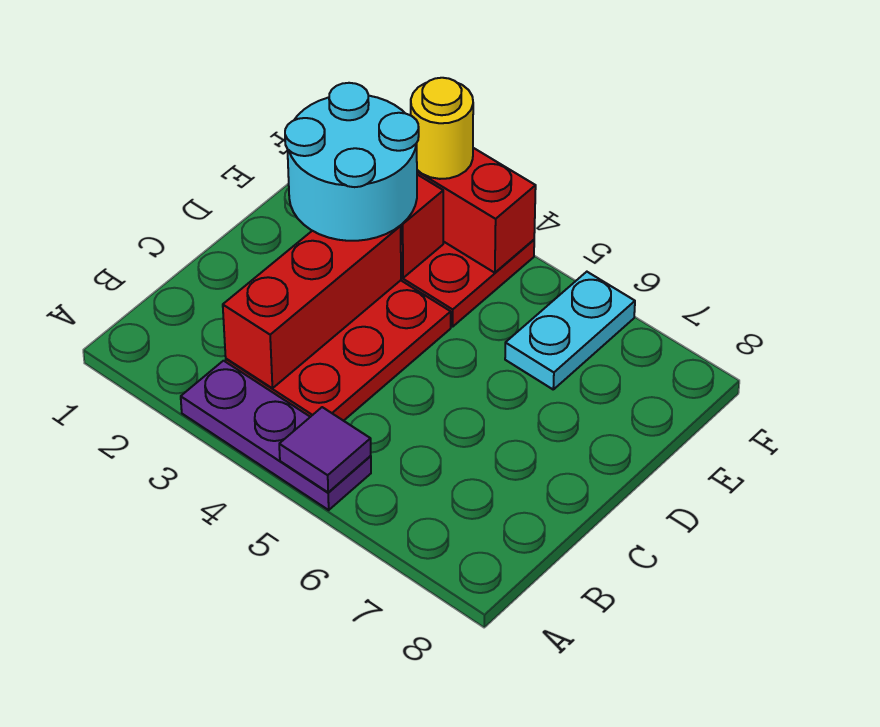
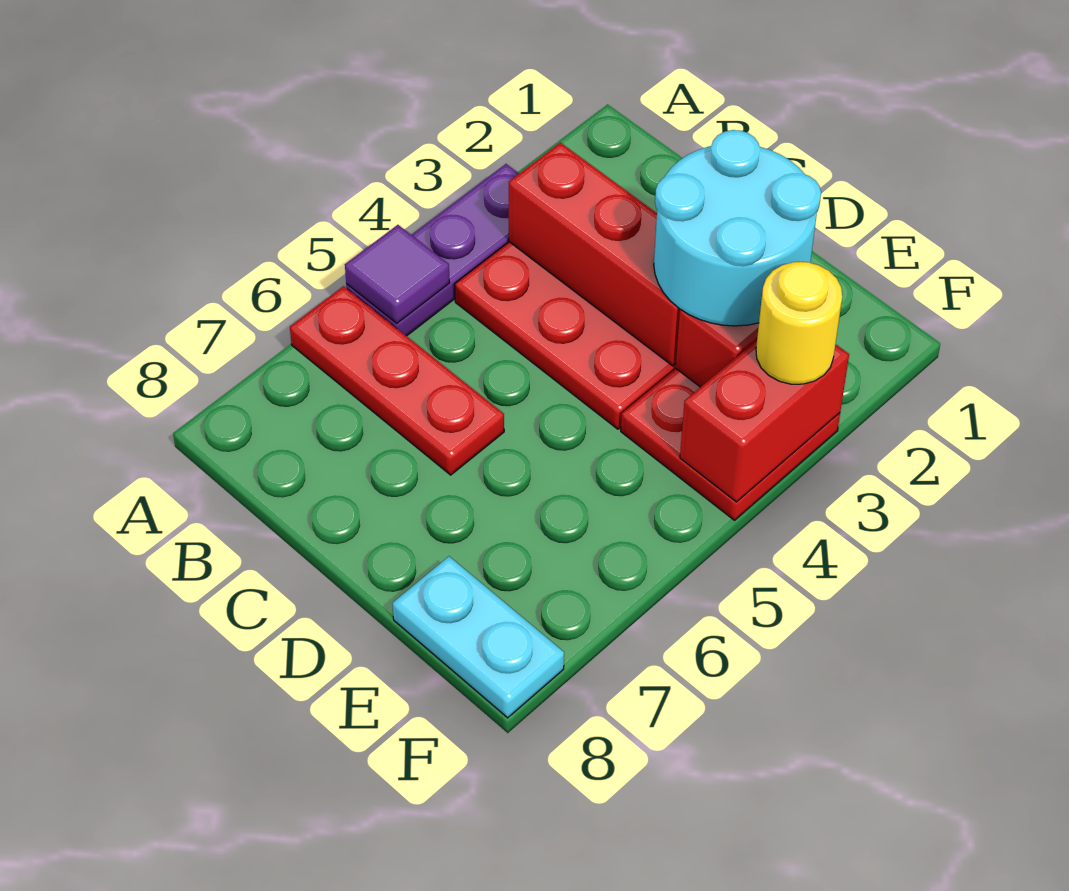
none -> red 1x3 plate [290,286,504,475]
cyan 1x2 plate [505,272,635,389] -> cyan 1x2 plate moved to [393,556,564,718]

